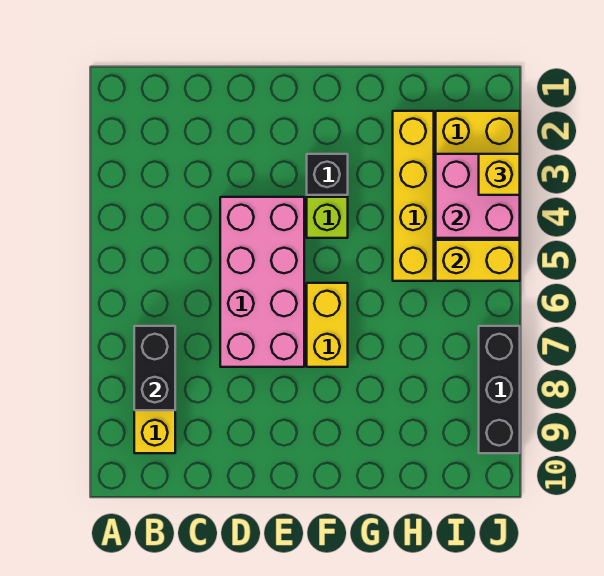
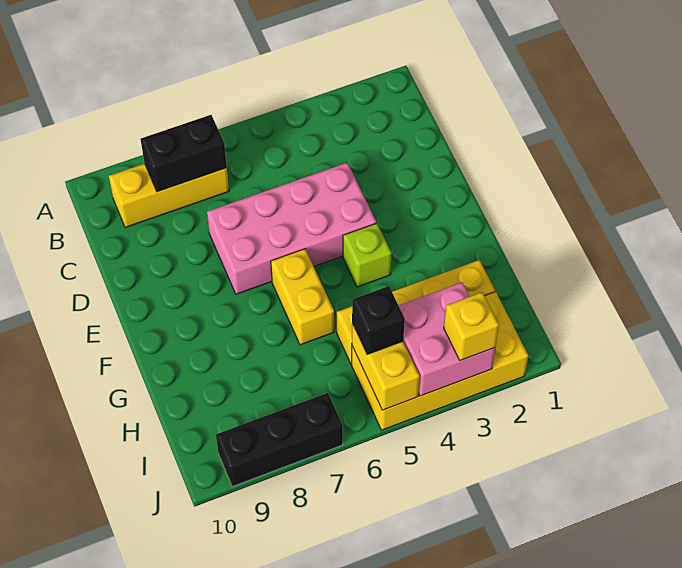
black 1x1 brick [307,154,348,195] -> black 1x1 brick moved to [352,286,405,354]
yellow 1x2 brick [307,283,348,367] -> yellow 1x2 brick turned to [271,249,334,345]

